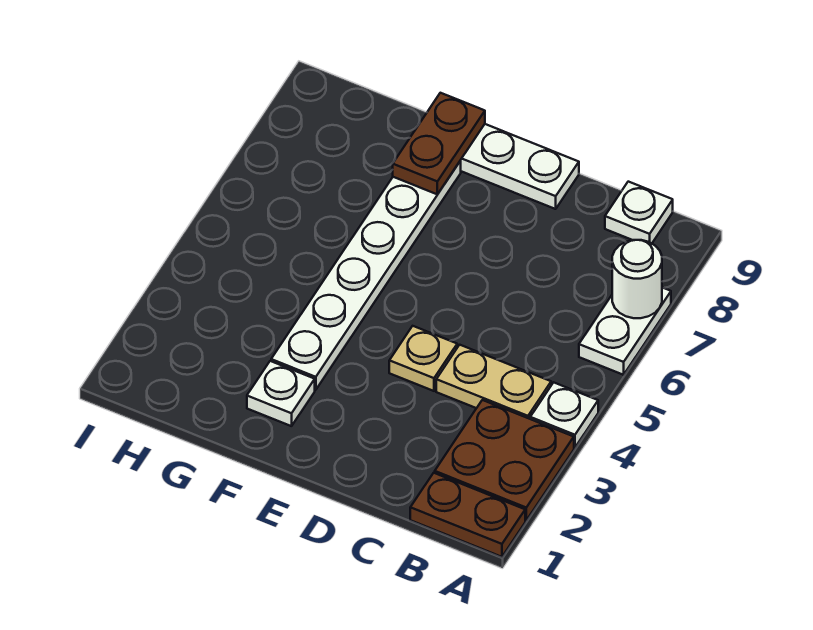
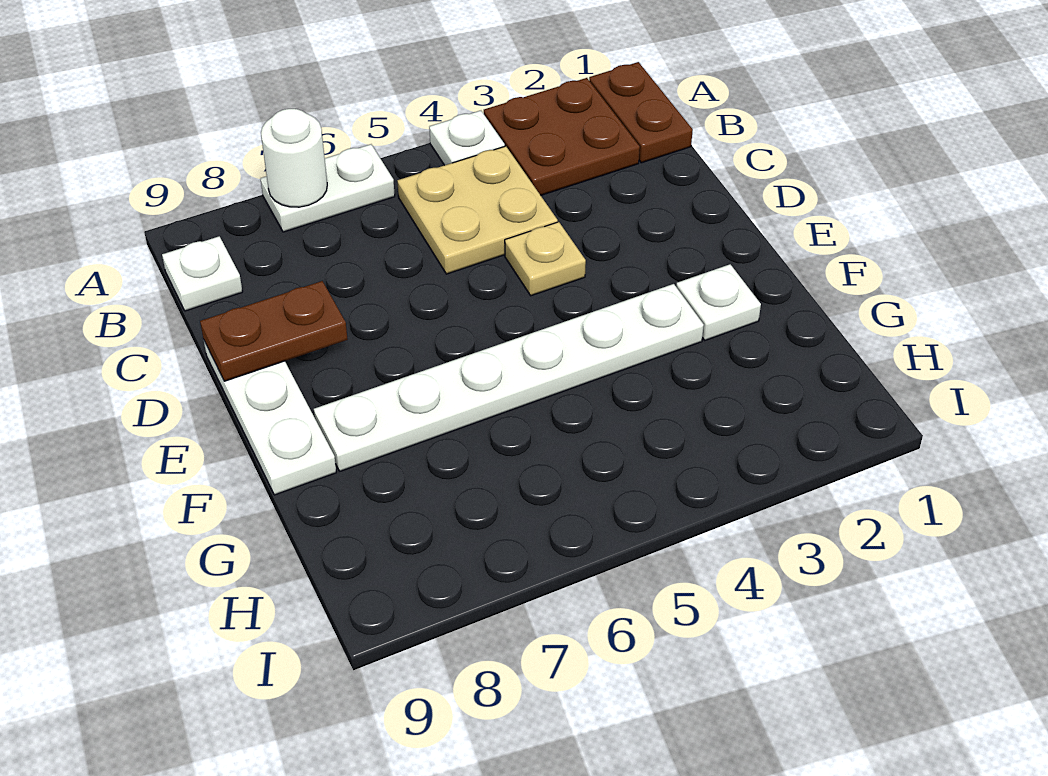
tan 1x2 plate [436,345,551,419] -> tan 2x2 plate [397,146,558,274]
brown 1x2 plate [393,93,485,194] -> brown 1x2 plate moved to [200,281,348,381]

